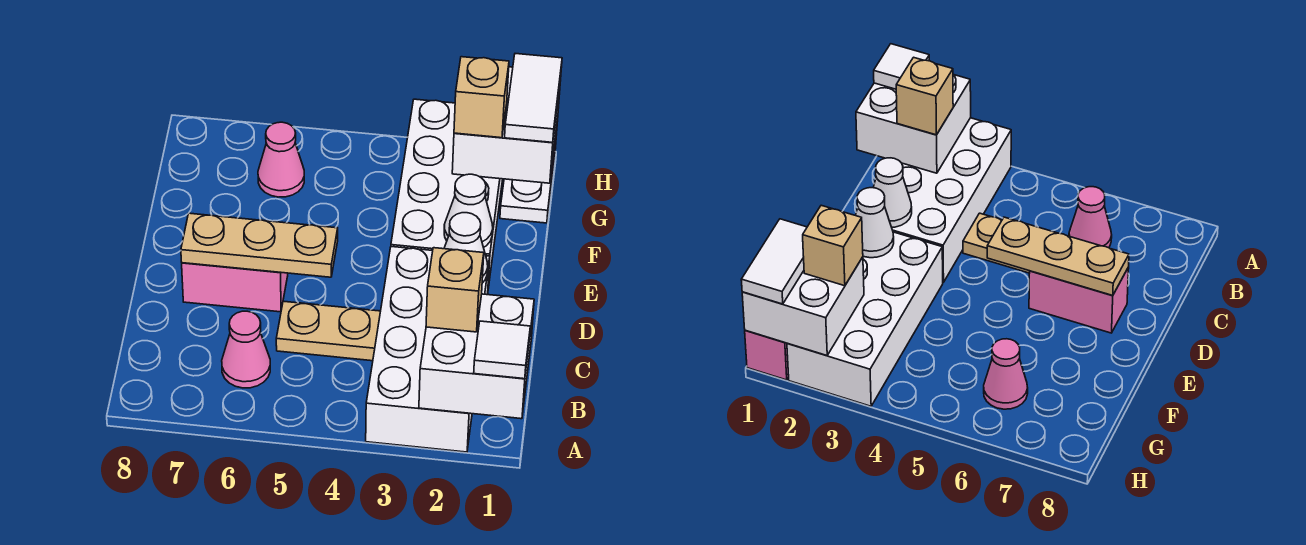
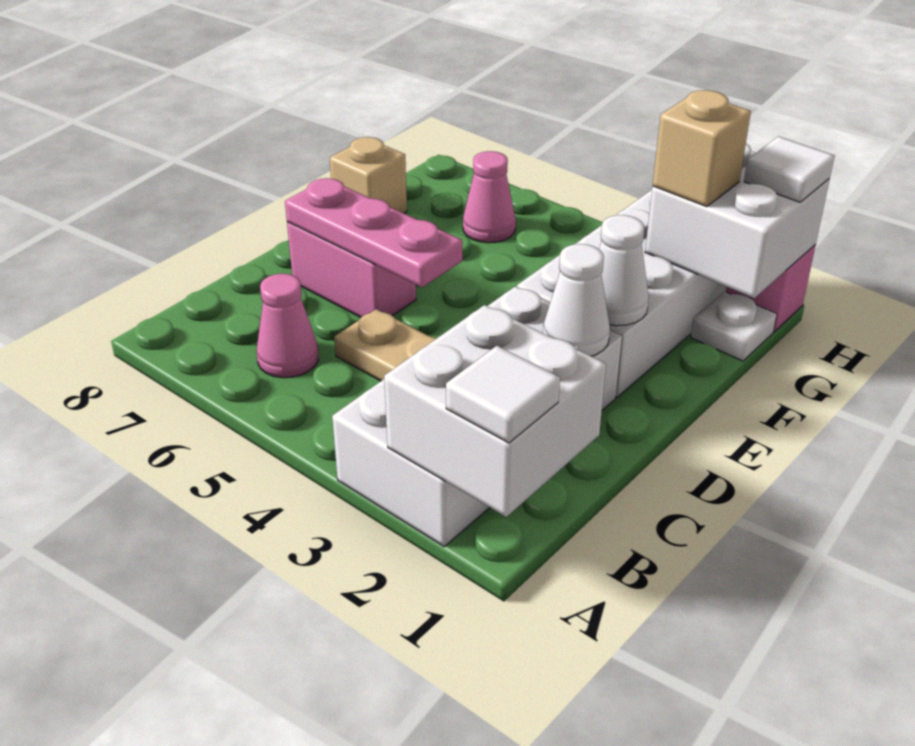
tan 1x1 brick [426,248,484,332] -> tan 1x1 brick moved to [330,137,407,213]
tan 1x3 plate [181,213,338,277] -> pink 1x3 plate [285,178,462,287]
white 1x2 tile [505,54,562,142] -> white 1x1 tile [744,136,835,202]

